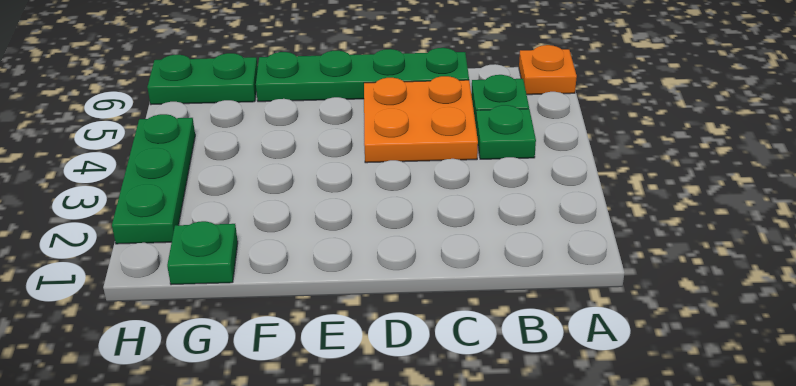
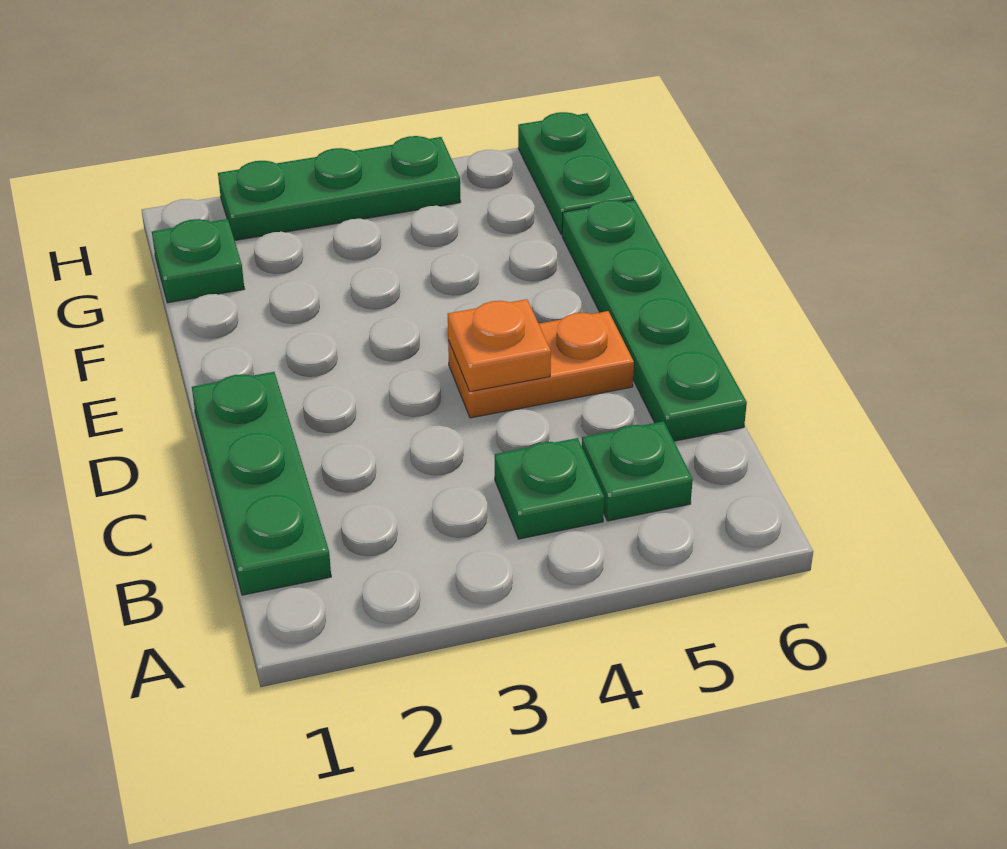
orange 1x1 plate [519,45,577,95] -> orange 1x1 plate moved to [448,299,551,392]
none -> green 1x3 plate [192,372,331,595]
orange 2x2 plate [364,76,478,163] -> orange 1x2 plate [448,311,634,418]

